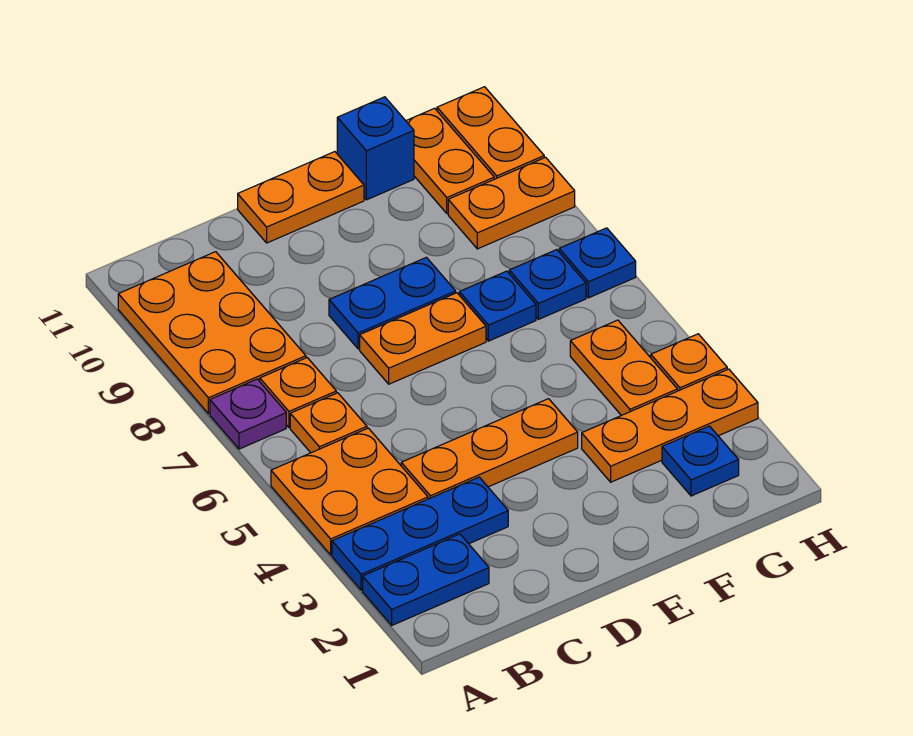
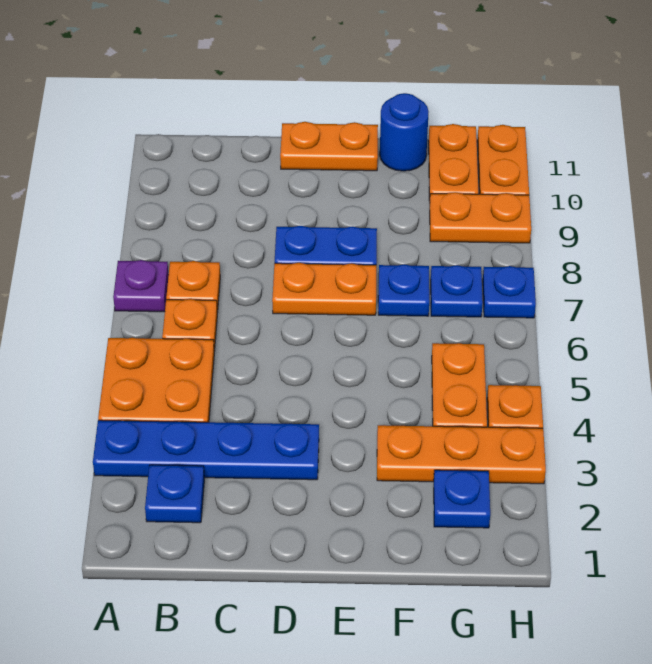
blue 1x2 plate [363,534,489,625] -> blue 1x1 plate [145,465,204,523]
blue 1x3 plate [332,477,508,590] -> blue 1x4 plate [93,420,319,480]
orange 2x3 plate [118,252,306,414] -> none
orange 1x3 plate [401,399,578,499] -> none
blue 1x1 brick [337,97,414,200] -> blue 1x1 round brick [380,93,429,171]

